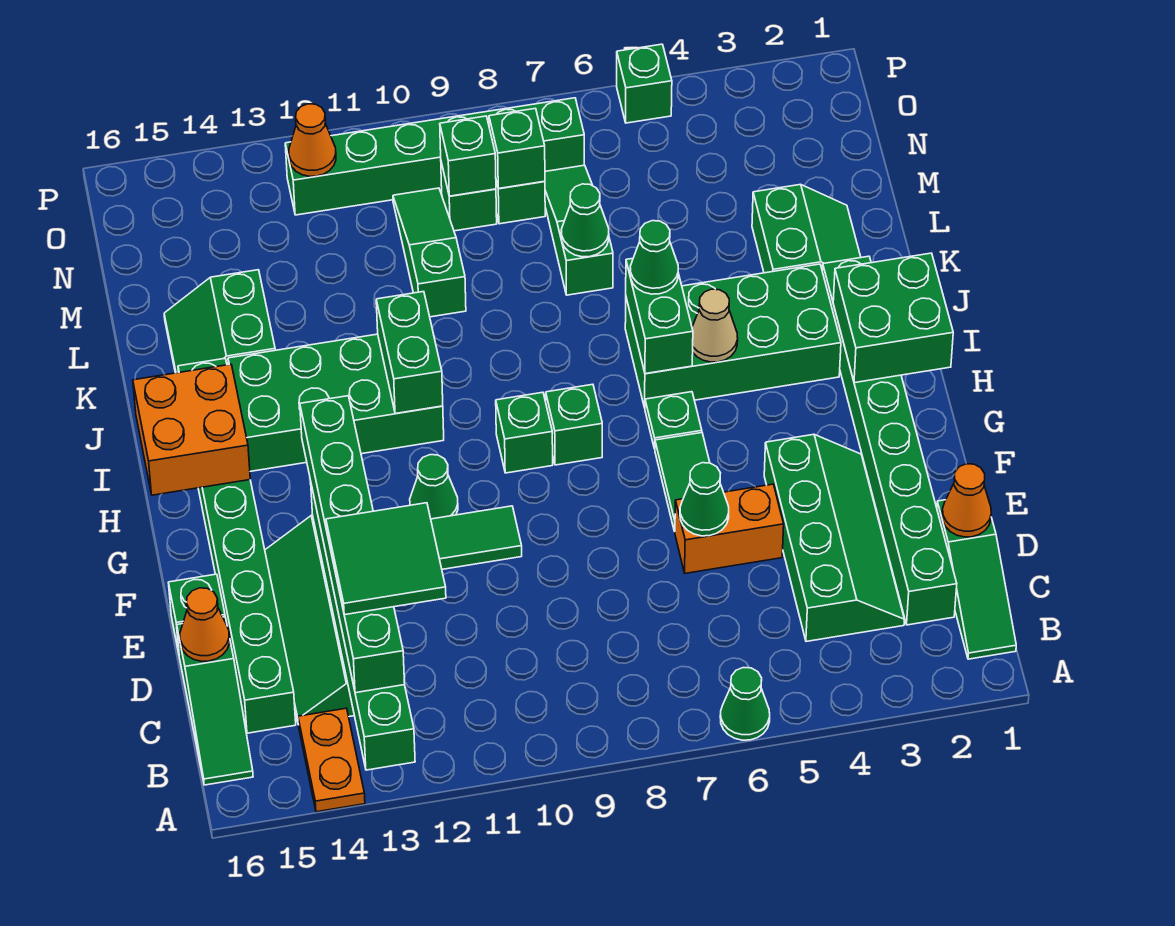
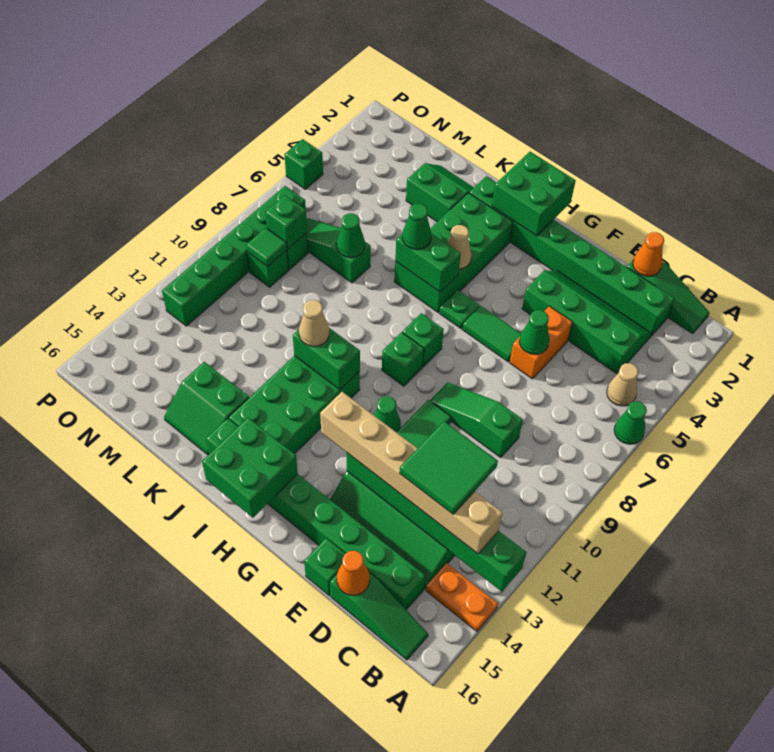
none -> tan 1x1 cone [607,363,638,406]
green 1x6 brick [300,396,405,693] -> tan 1x6 brick [320,392,503,554]
orange 2x2 brick [133,364,250,495] -> green 2x2 brick [202,418,298,518]
none -> tan 1x1 cone [299,300,329,346]
green 1x3 slope [393,188,466,317] -> green 1x3 slope moved to [430,382,523,457]
green 1x1 brick [440,116,496,196] -> green 1x1 tile [246,228,287,267]
orange 1x1 cone [289,104,336,176] -> none

